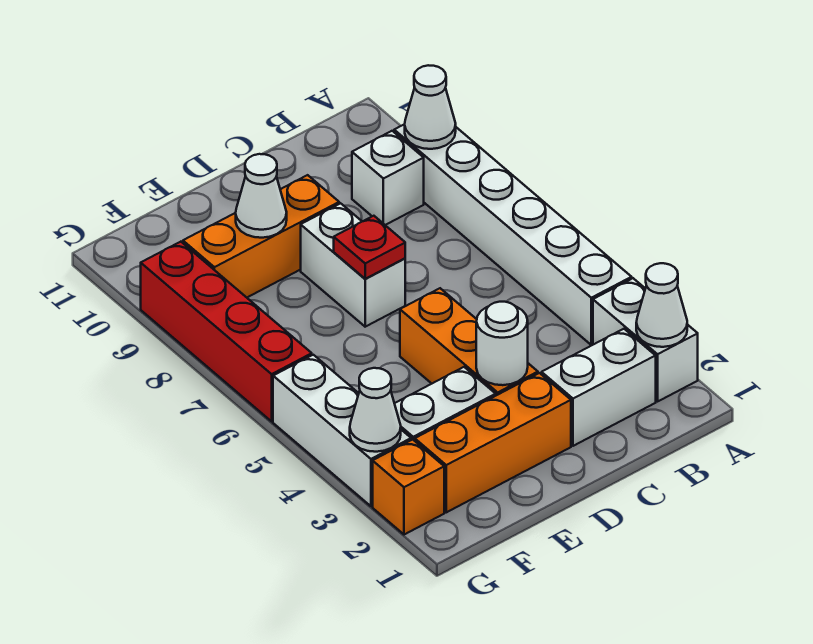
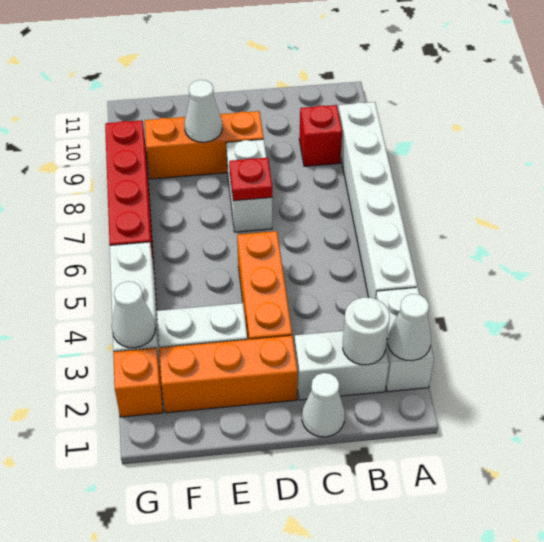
white 1x1 cone [405,65,456,149] -> white 1x1 cone moved to [302,373,345,437]
white 1x1 brick [352,131,424,225] -> red 1x1 brick [299,105,342,166]
white 1x1 round brick [476,302,528,385] -> white 1x1 round brick moved to [343,297,390,365]

